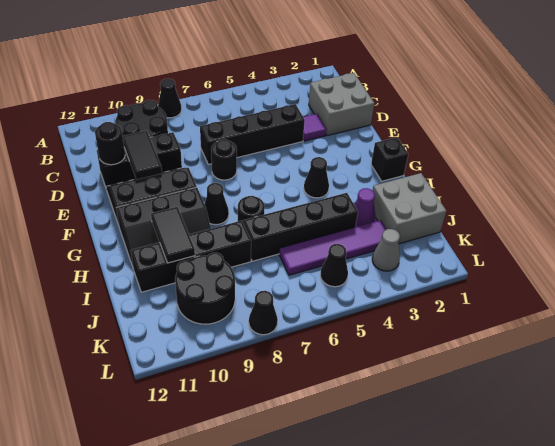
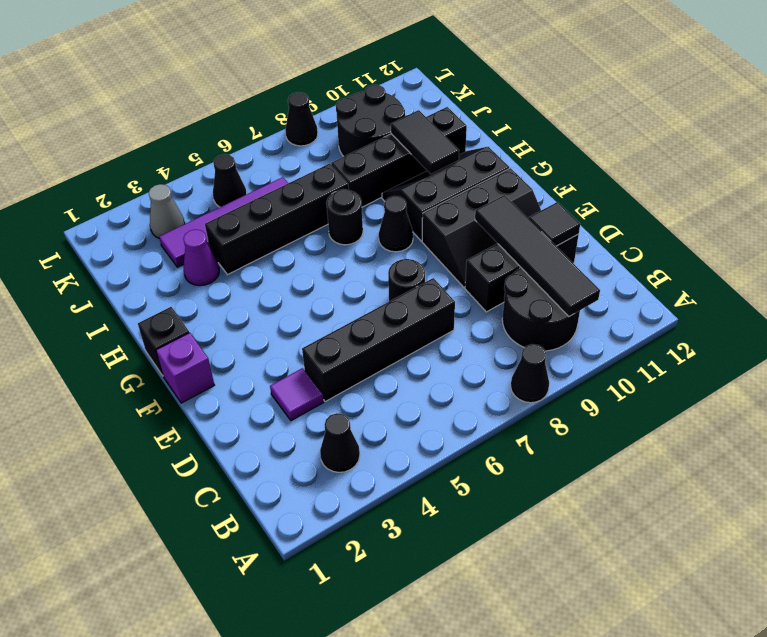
grey 2x2 brick [309,73,374,136] -> none
black 1x2 tile [123,130,162,179] -> black 1x4 tile [475,195,600,316]
black 1x1 round brick [95,122,125,165] -> black 1x1 tile [529,202,580,246]
none -> purple 1x1 brick [156,333,214,403]
black 1x1 cone [304,157,329,198] -> black 1x1 cone moved to [320,413,360,472]
grey 2x2 brick [373,173,446,244] -> none

